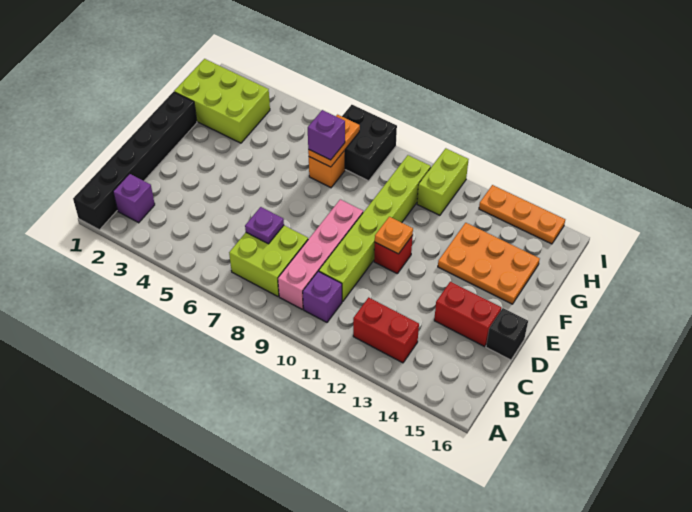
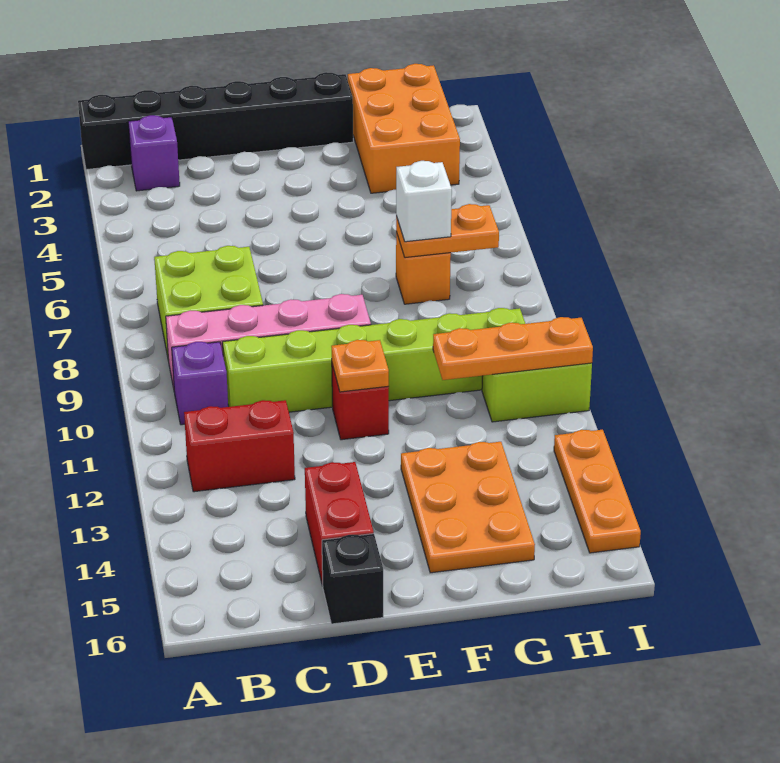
red 1x2 brick [353,297,419,363] -> red 1x2 brick turned to [184,400,295,492]
purple 1x1 plate [245,207,284,244] -> none
lime 2x3 brick [174,59,270,143] -> orange 2x3 brick [348,64,460,193]
purple 1x1 brick [308,110,345,160] -> white 1x1 brick [396,161,452,242]
none -> orange 1x3 plate [433,317,593,380]
black 2x2 brick [342,105,397,181] -> none

